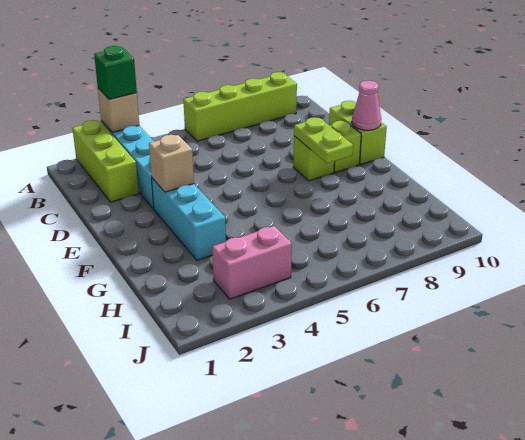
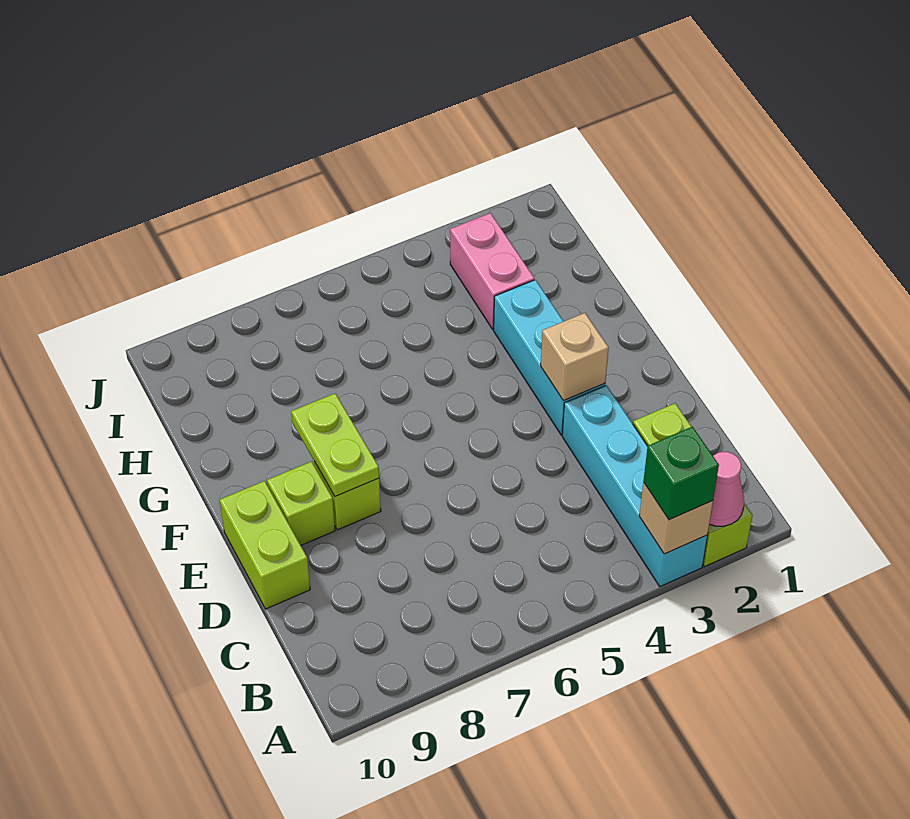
lime 1x4 brick [183,72,297,141] -> none
pink 1x1 cone [352,81,381,130] -> pink 1x1 cone moved to [709,452,744,526]
pink 1x2 brick [212,226,292,299] -> pink 1x2 brick turned to [450,213,534,329]

